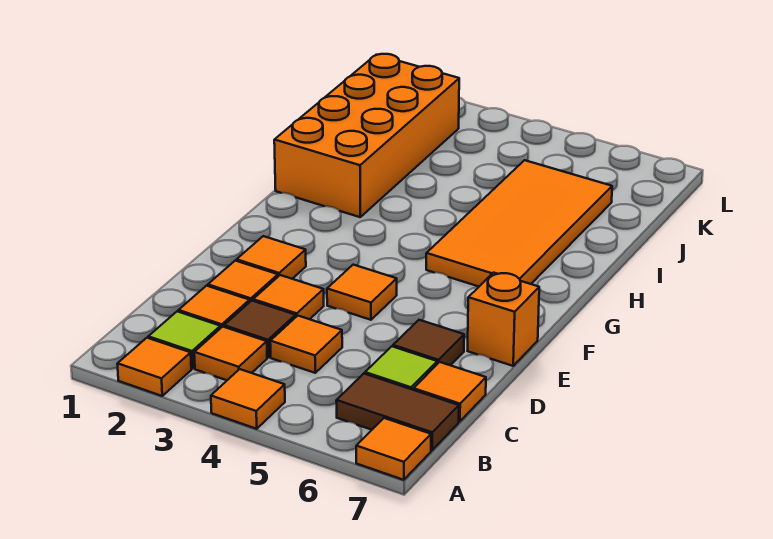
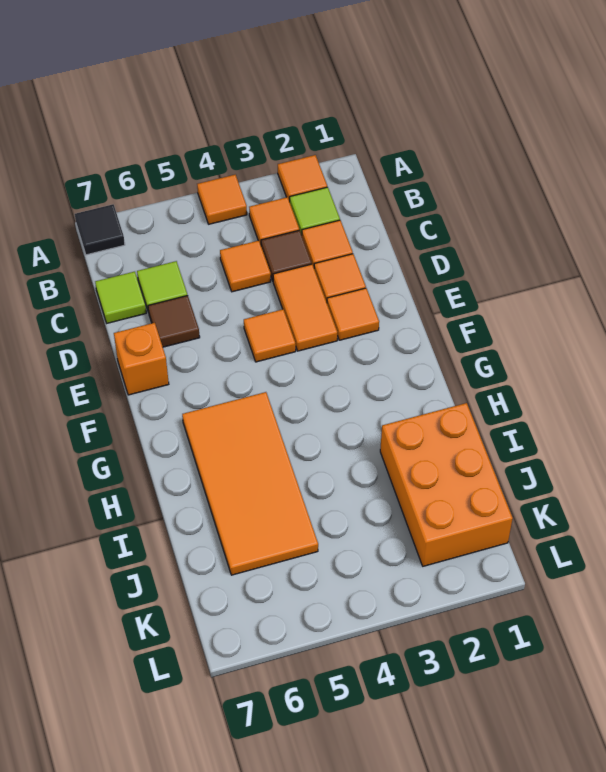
orange 1x1 tile [356,418,431,480] -> black 1x1 tile [75,204,125,255]
brown 1x2 tile [336,374,459,450] -> none
orange 1x1 tile [413,362,486,421] -> lime 1x1 tile [95,272,146,323]
orange 1x1 tile [253,275,324,319] -> orange 1x2 tile [273,264,337,351]
orange 2x4 brick [274,54,459,217] -> orange 2x3 brick [380,403,513,566]

